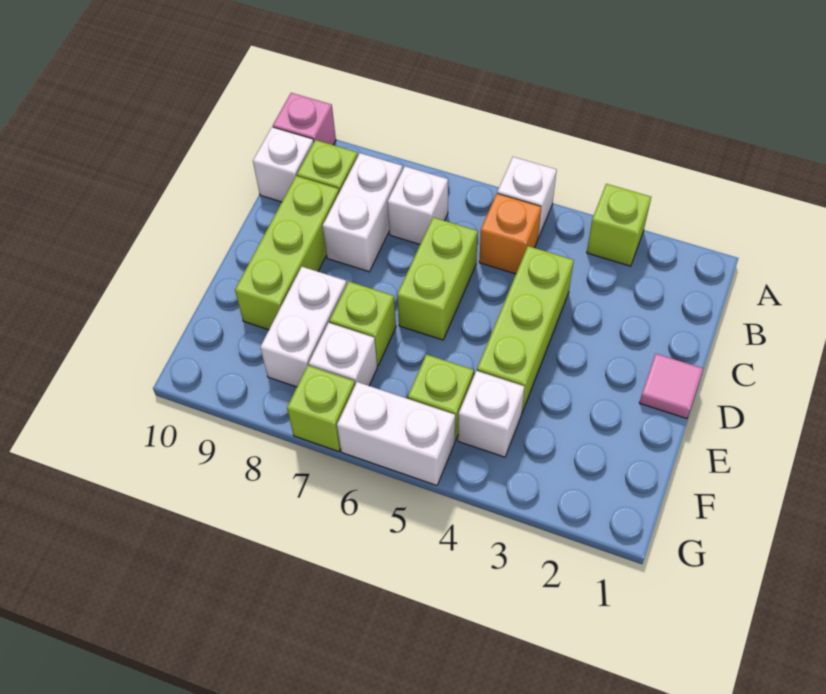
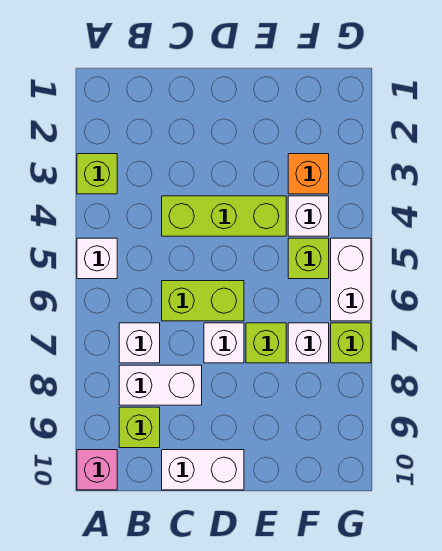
orange 1x1 brick [479,194,541,274] -> orange 1x1 brick moved to [288,154,329,194]
white 1x1 brick [253,127,314,202] -> white 1x1 brick moved to [204,323,244,363]
lime 1x3 brick [235,176,339,330] -> none
pink 1x1 tile [639,354,703,419] -> none
white 1x2 brick [260,267,347,387] -> white 1x2 brick moved to [162,450,244,490]

